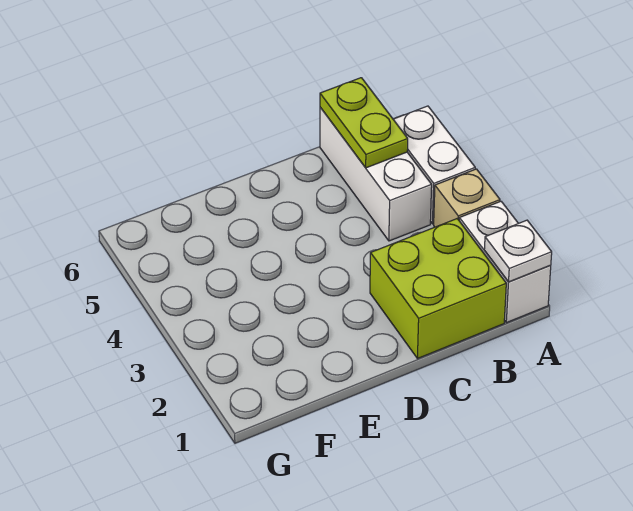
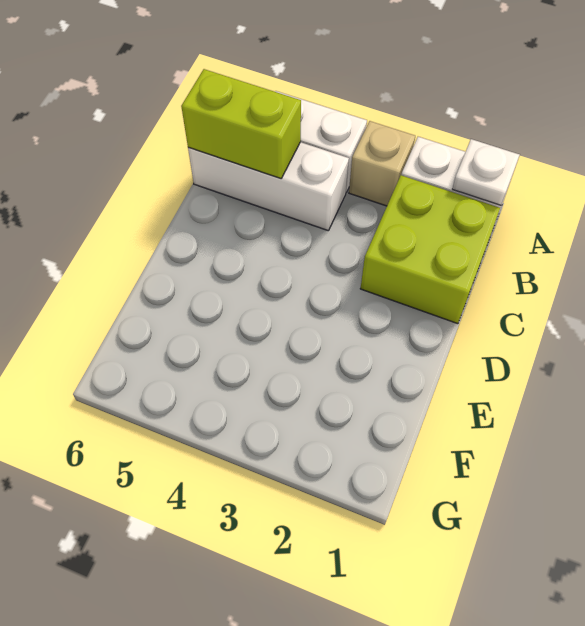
lime 1x2 plate [320,78,408,168] -> lime 1x2 brick [181,69,301,178]

